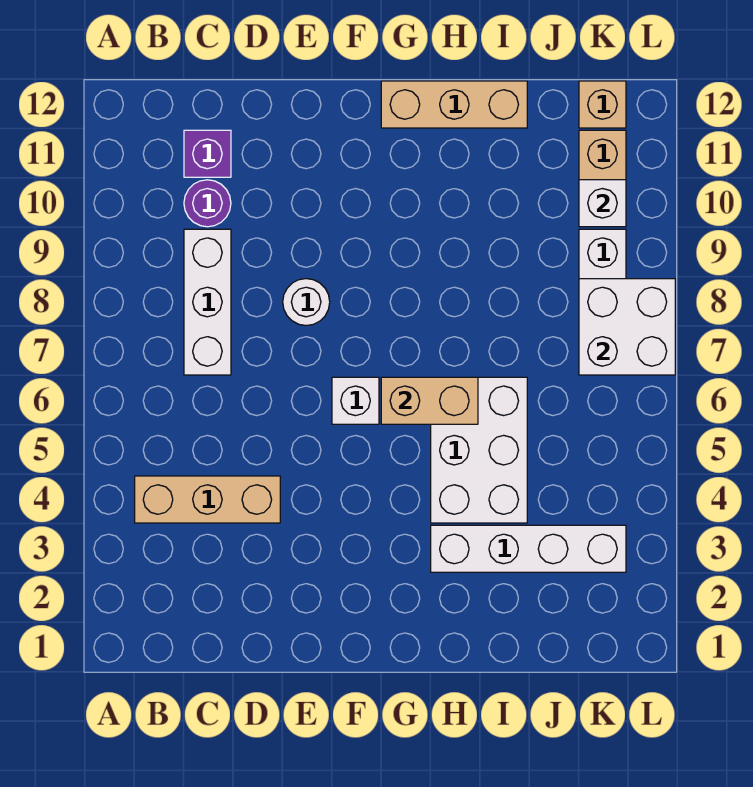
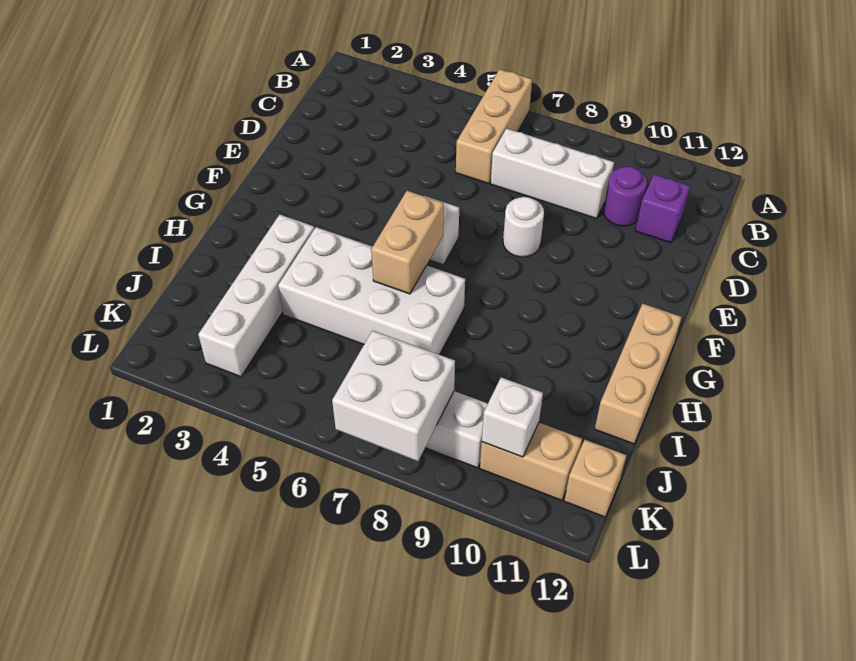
tan 1x3 brick [135,476,280,523] -> tan 1x3 brick moved to [456,69,532,184]
white 2x3 brick [431,377,527,523] -> white 2x4 brick [278,227,465,355]

